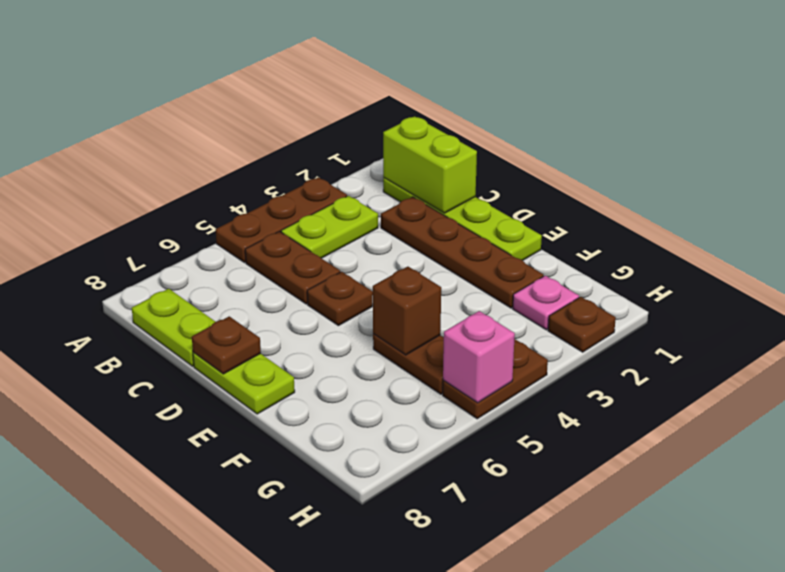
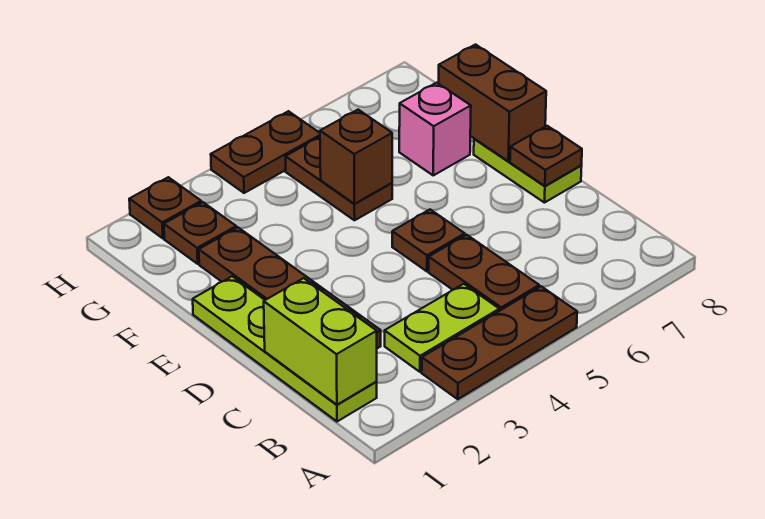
lime 1x2 plate [132,289,215,366] -> none
none -> brown 1x2 brick [439,45,546,161]
pink 1x1 plate [513,276,579,330] -> brown 1x1 plate [164,202,236,264]
pink 1x1 brick [443,311,515,403] -> pink 1x1 brick moved to [399,83,471,175]

